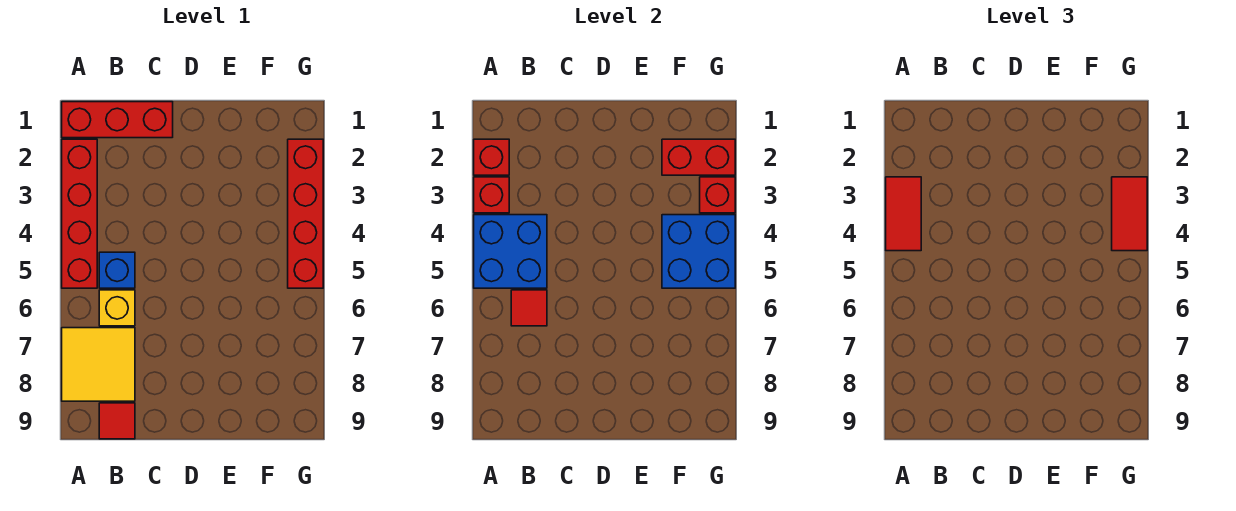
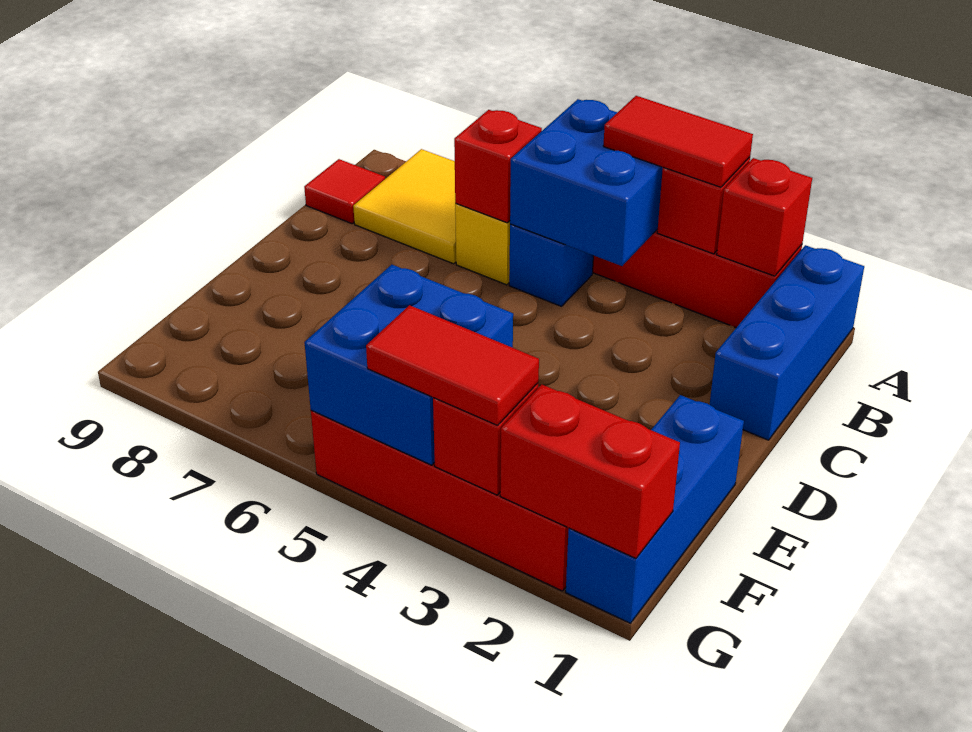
red 1x3 brick [62,102,173,138] -> blue 1x3 brick [710,245,864,440]
red 1x1 tile [511,290,547,326] -> red 1x1 brick [454,110,542,223]
none -> blue 1x3 brick [566,395,744,623]
red 1x2 brick [662,139,735,175] -> red 1x2 brick turned to [500,385,680,558]

